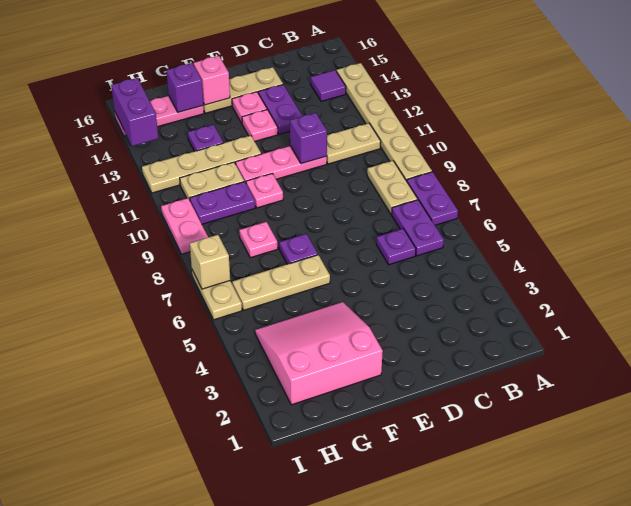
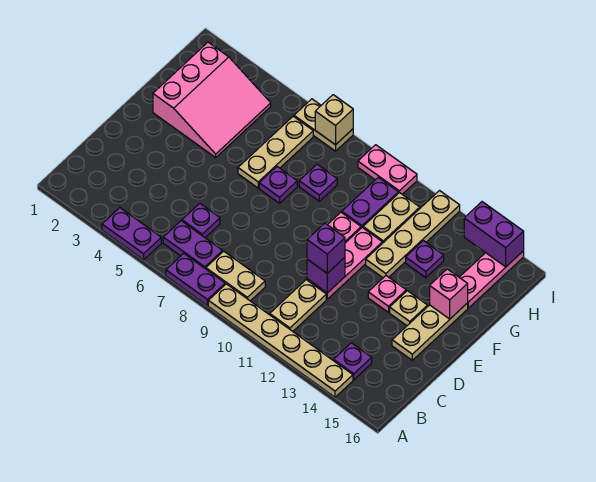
purple 1x1 tile [311,70,346,101] -> purple 1x1 plate [334,343,372,380]
purple 1x2 plate [258,85,302,134] -> purple 1x2 plate moved to [102,208,161,260]
pink 1x1 plate [232,92,267,123] -> tan 1x1 plate [390,291,428,326]
pink 1x1 plate [239,222,278,258] -> purple 1x1 plate [299,164,337,201]
purple 1x1 brick [166,63,203,112] -> purple 1x1 brick moved to [307,223,345,273]

